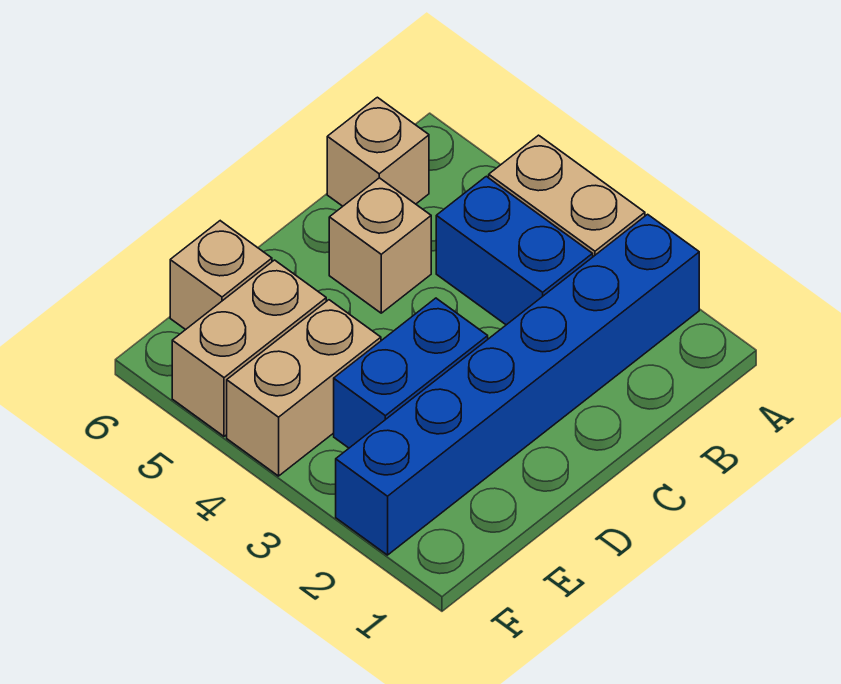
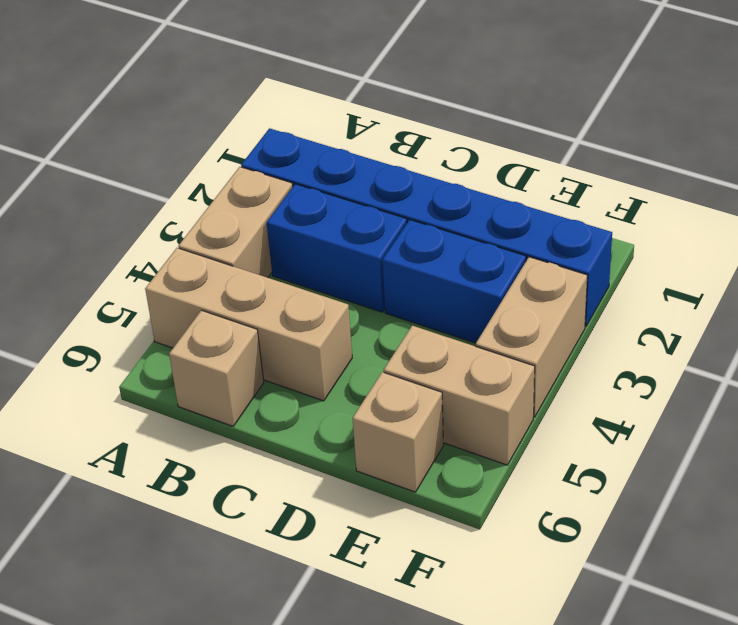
blue 1x2 brick [436,176,593,325] -> blue 1x2 brick turned to [267,184,407,312]
tan 1x1 brick [329,178,431,313] -> tan 1x3 brick [145,248,352,401]
tan 1x2 brick [227,300,381,476] -> tan 1x2 brick turned to [476,257,587,417]

